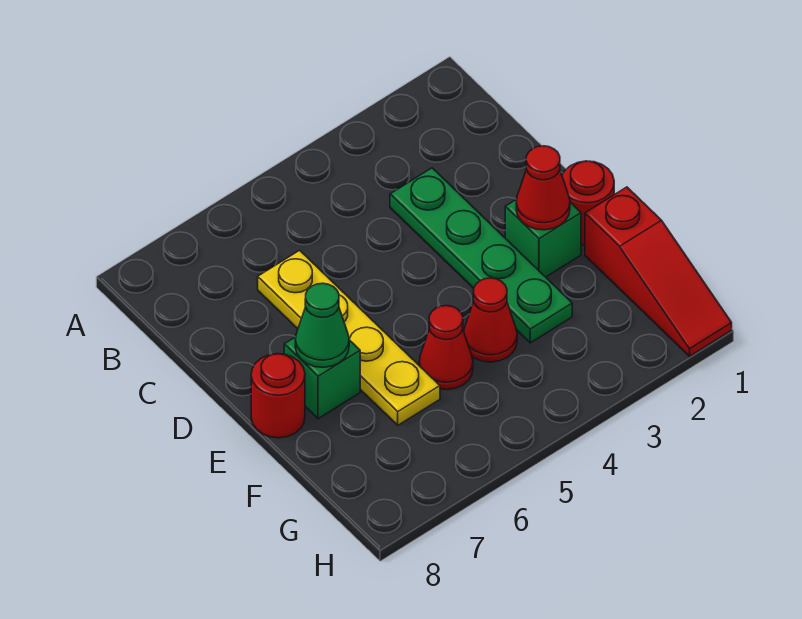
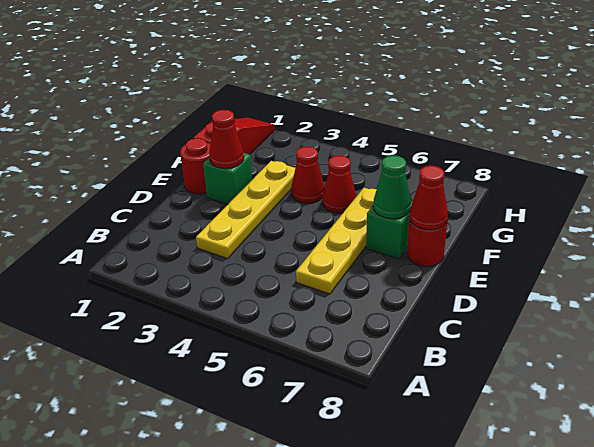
green 1x4 plate [390,168,572,343] -> yellow 1x4 plate [196,161,295,259]
none -> red 1x1 cone [409,165,448,230]

